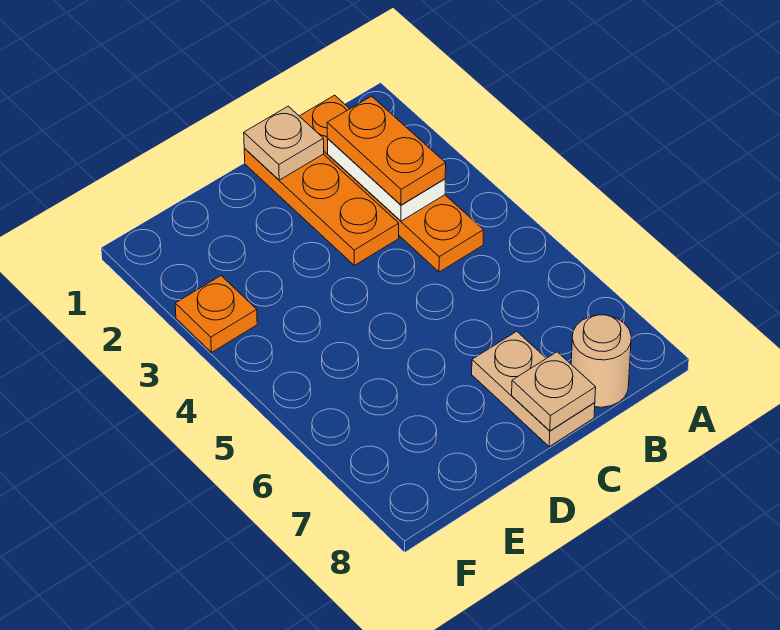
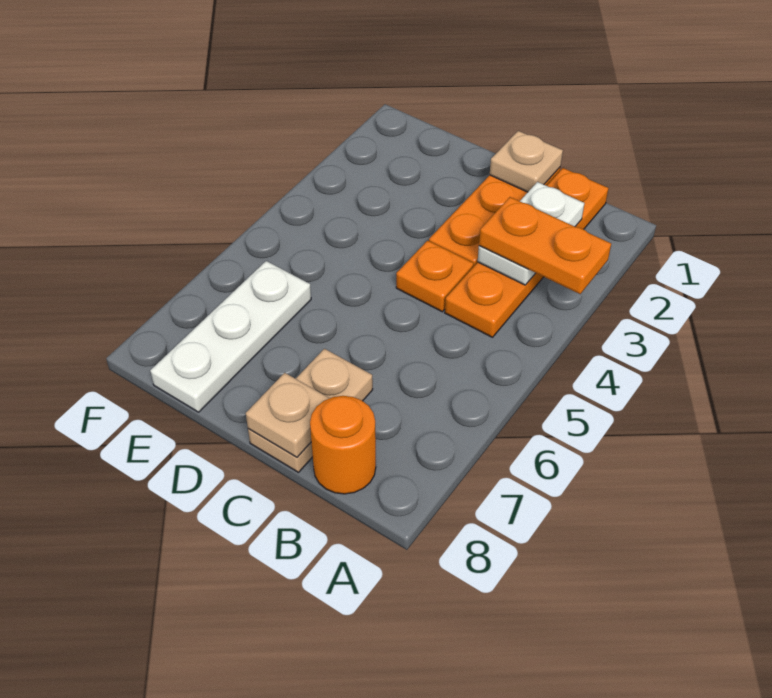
orange 1x2 plate [327,96,446,205] -> orange 1x2 plate turned to [479,197,611,294]
tan 1x1 round brick [571,315,631,407] -> orange 1x1 round brick [310,396,376,494]
none -> white 1x3 plate [150,261,311,412]
orange 1x1 plate [175,276,257,352] -> orange 1x1 plate moved to [396,241,474,312]

